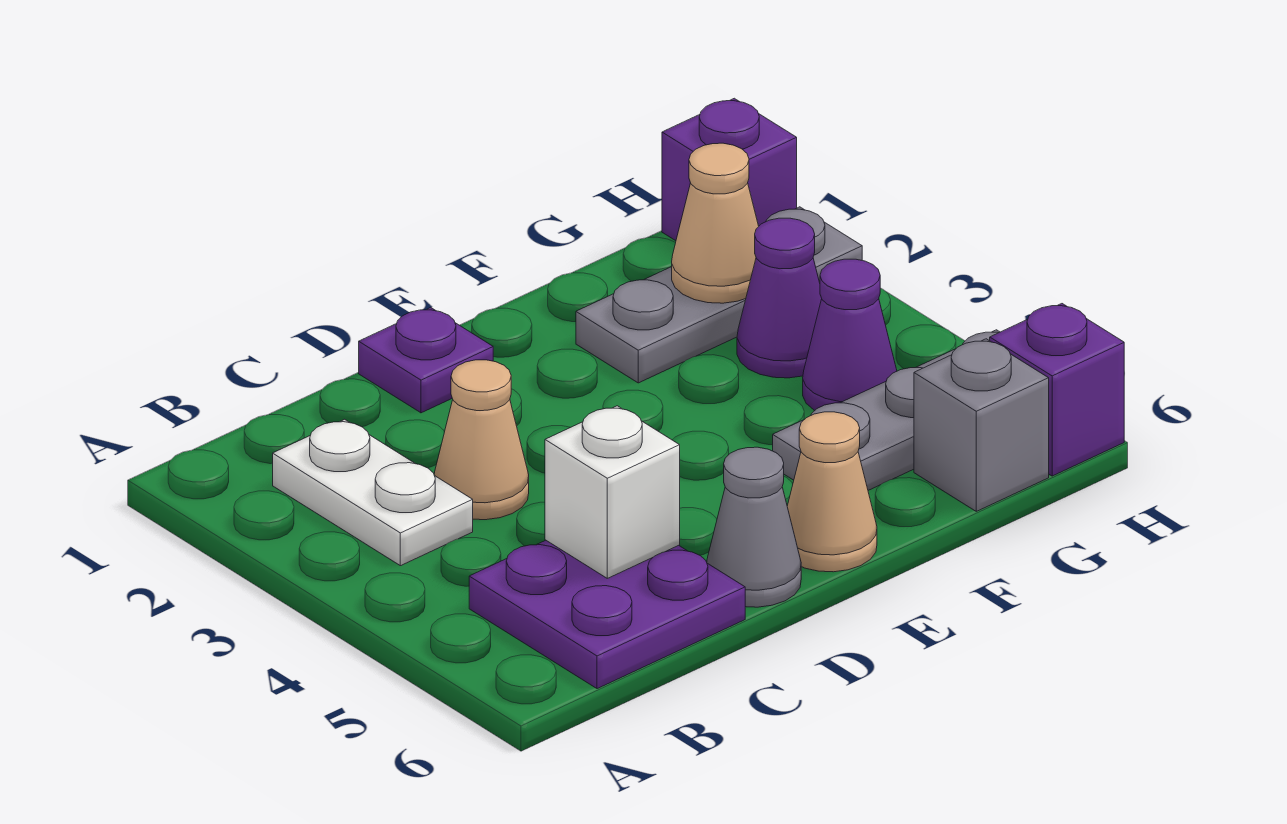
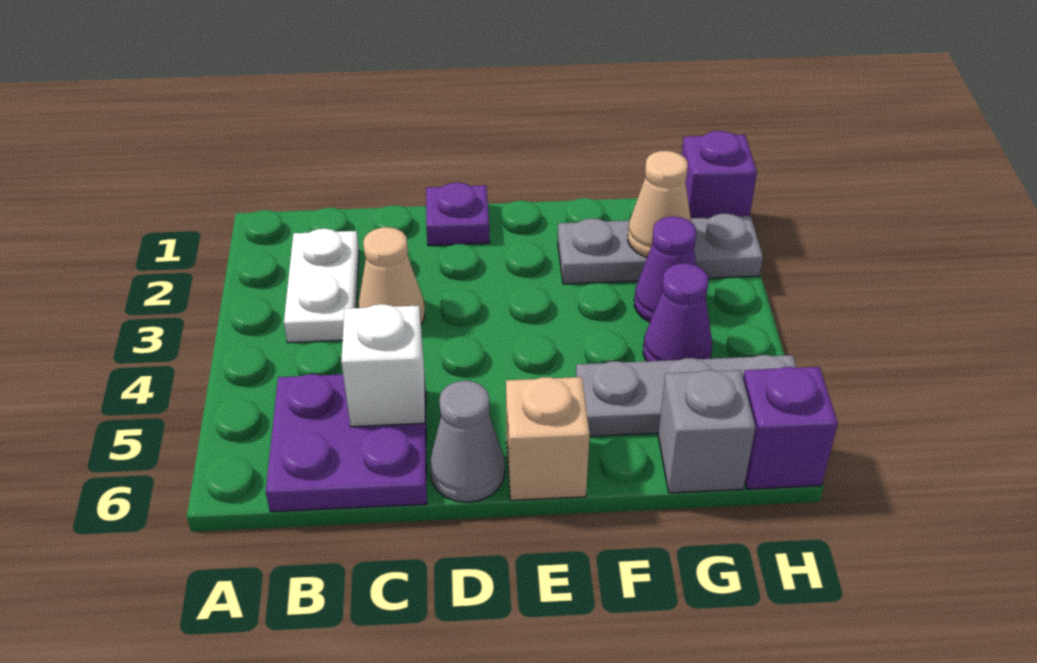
tan 1x1 cone [787,412,877,572] -> tan 1x1 brick [506,377,590,500]

